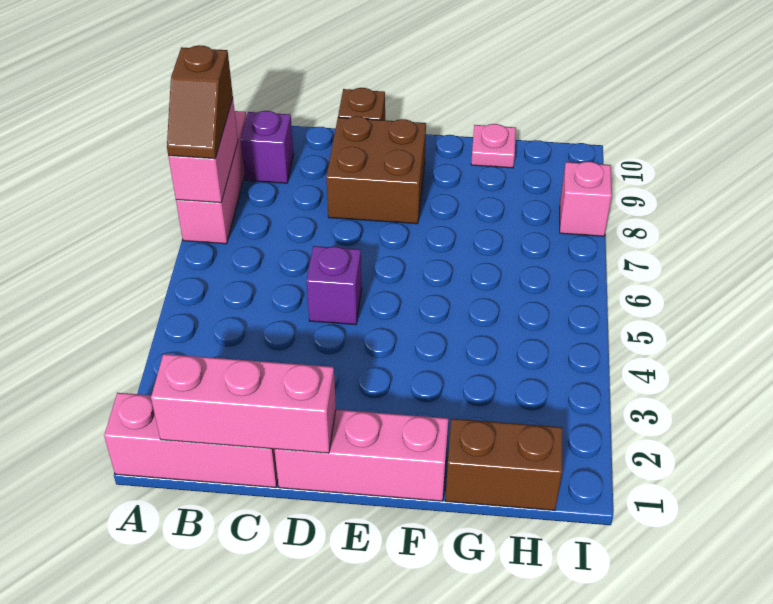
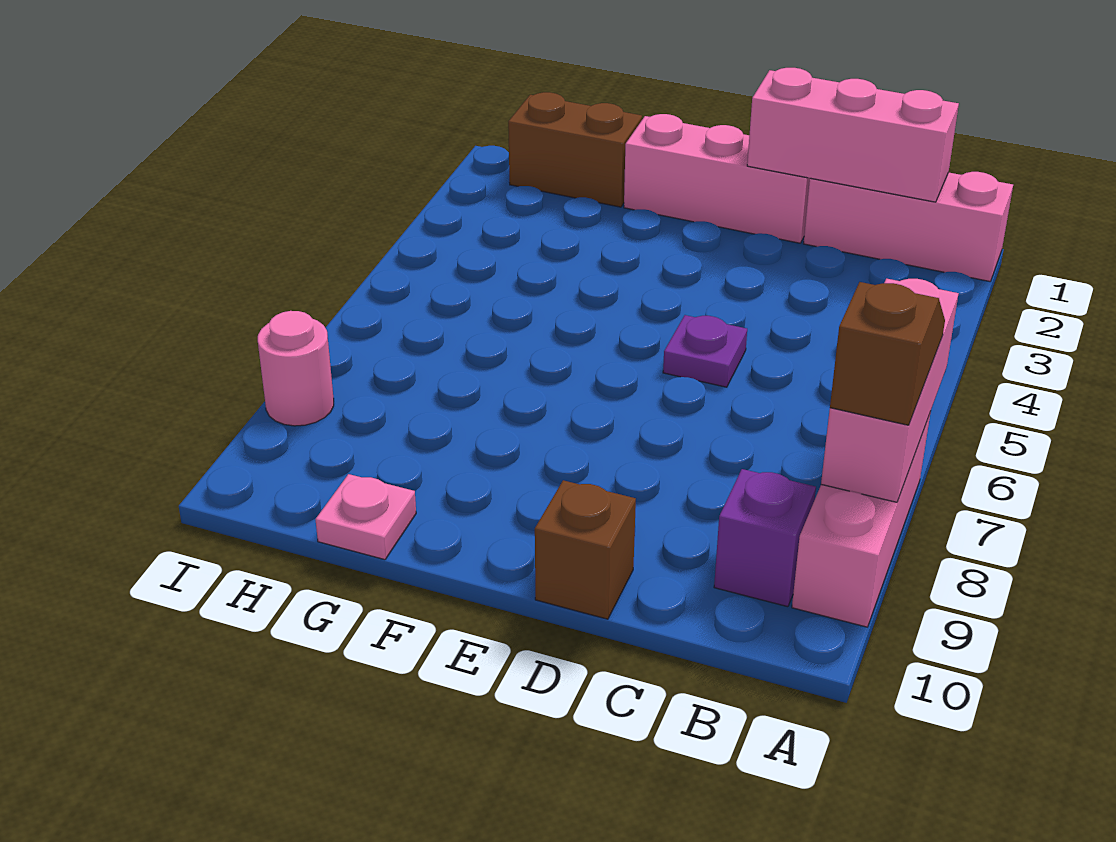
pink 1x2 brick [168,99,238,203] -> pink 1x3 brick [821,279,959,502]
purple 1x1 brick [307,246,362,325] -> purple 1x1 plate [663,315,747,387]
brown 2x2 brick [326,116,426,224] -> none
pink 1x1 brick [560,162,612,236] -> pink 1x1 round brick [258,311,334,426]

